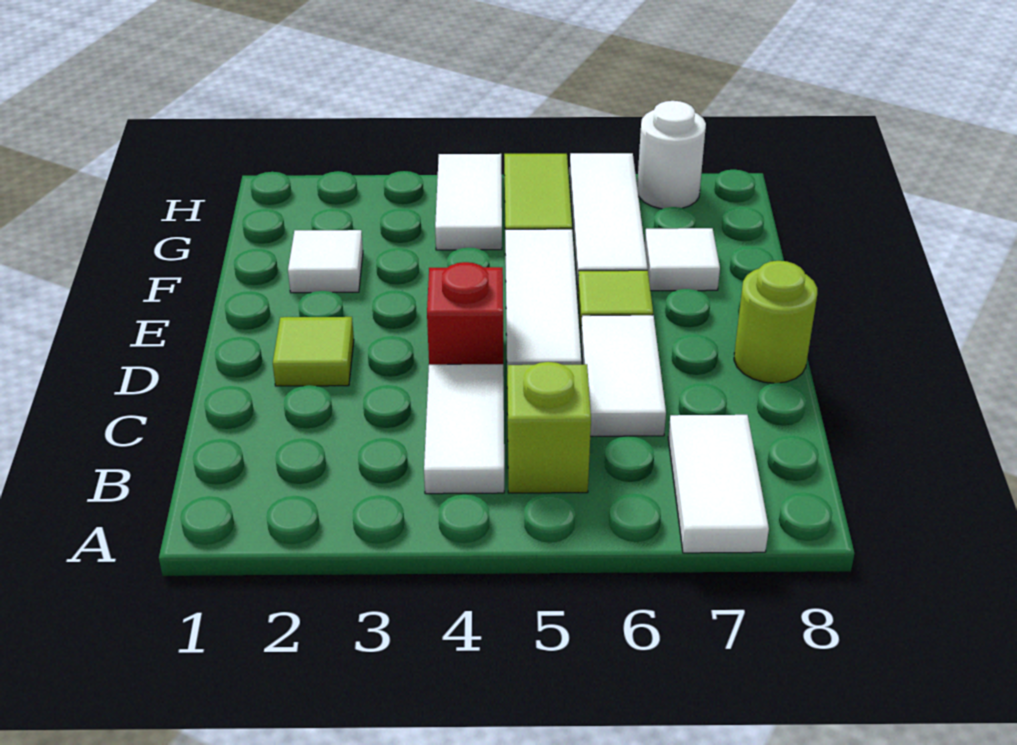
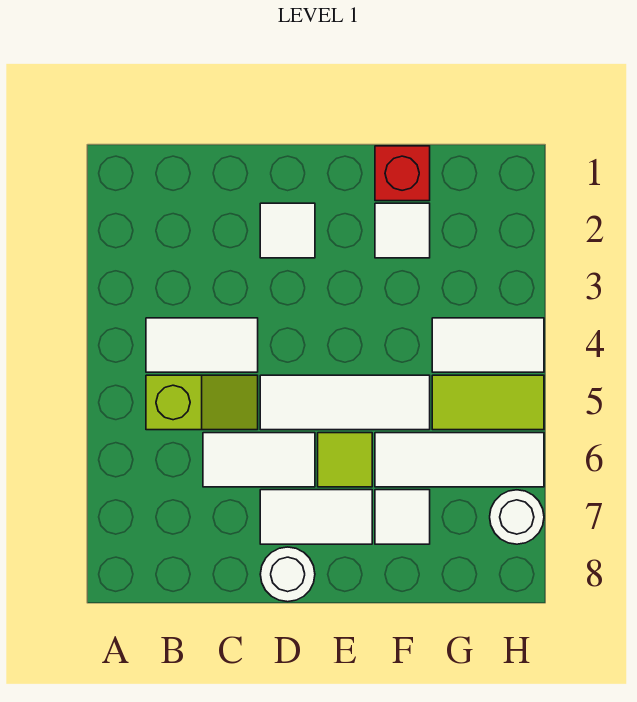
white 1x2 tile [668,415,769,553] -> white 1x2 tile moved to [260,490,372,544]
lime 1x1 tile [273,317,354,386] -> white 1x1 tile [260,203,315,258]
red 1x1 brick [427,262,503,365] -> red 1x1 brick moved to [375,146,430,201]
lime 1x1 round brick [734,261,817,383] -> white 1x1 round brick [260,547,315,602]

